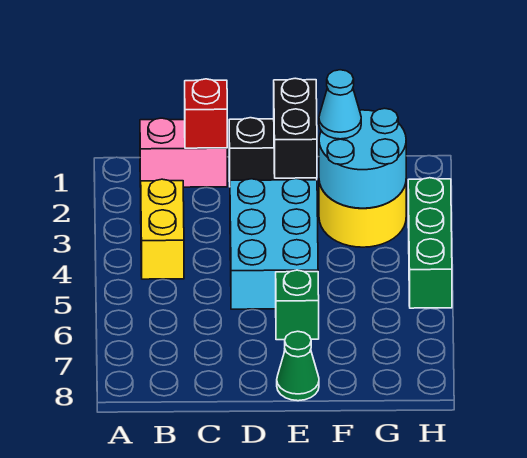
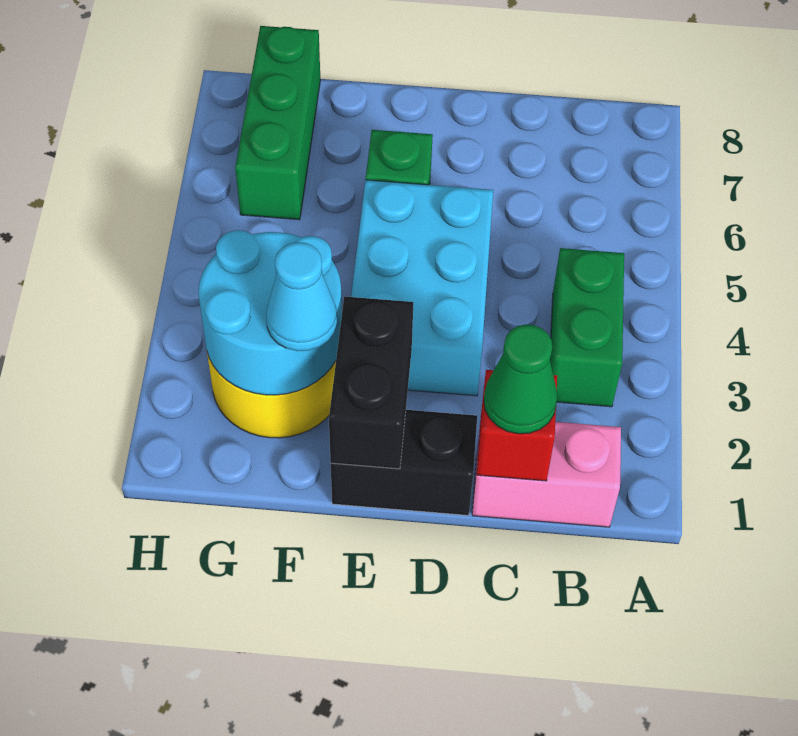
yellow 1x2 brick [141,179,184,279] -> green 1x2 brick [550,248,624,407]
green 1x1 cone [277,331,319,401] -> green 1x1 cone moved to [484,325,558,434]
green 1x3 brick [408,178,452,308] -> green 1x3 brick moved to [235,26,320,220]

